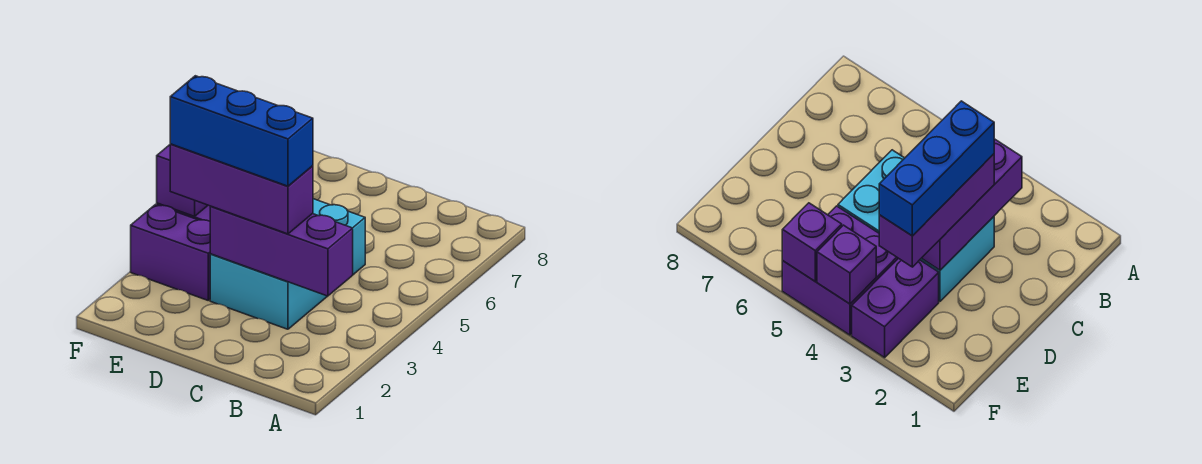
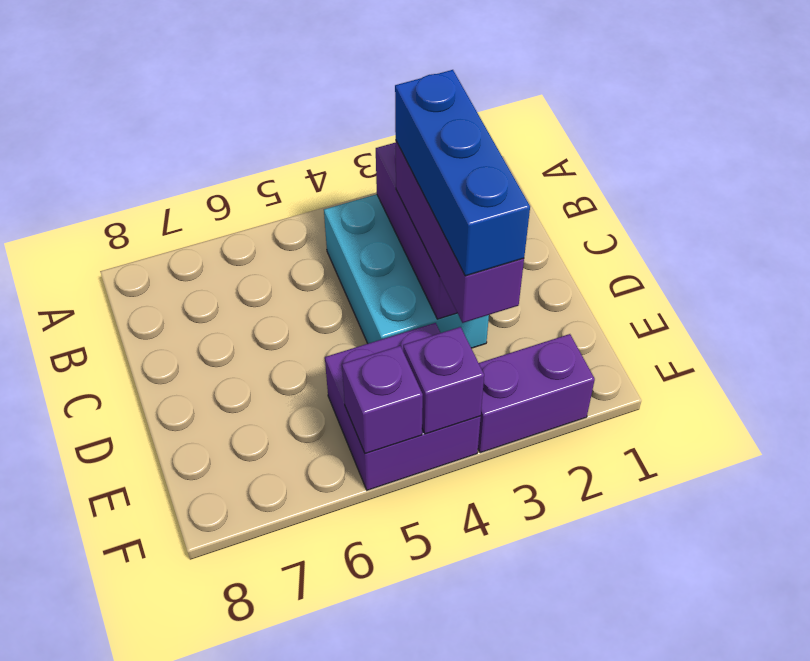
cyan 2x3 brick [210,199,365,329] -> cyan 2x3 brick turned to [324,194,489,348]
purple 1x2 brick [131,205,210,300] -> purple 1x2 brick turned to [478,334,595,453]

